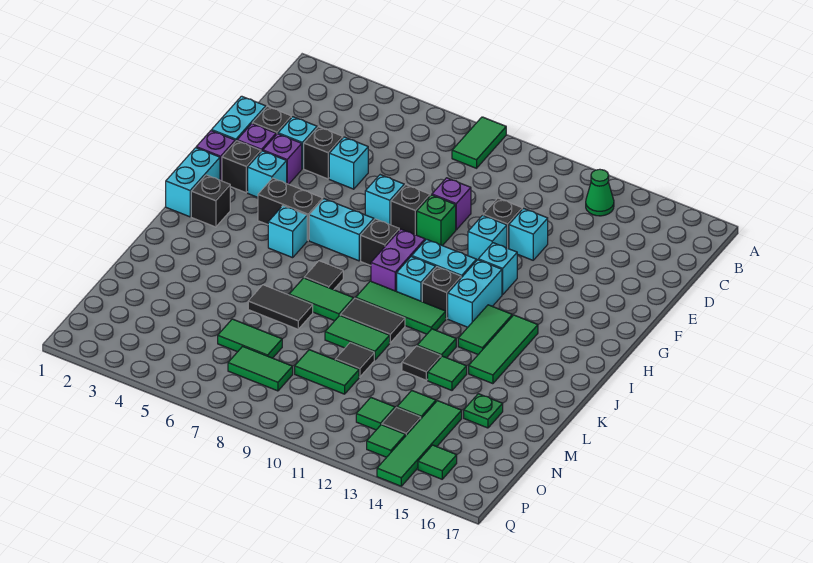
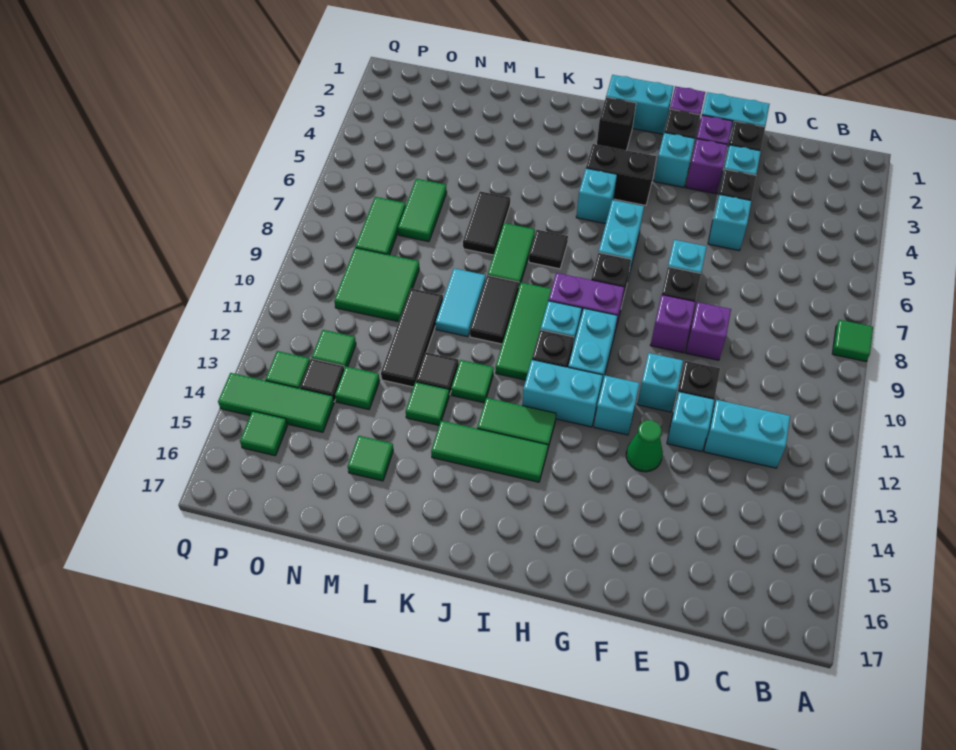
green 1x2 tile [452,117,506,168] -> green 1x1 tile [832,320,873,361]
green 1x1 cone [586,169,614,216] -> green 1x1 cone moved to [626,420,663,472]
none -> cyan 1x2 brick [704,400,790,468]
green 1x1 brick [417,195,456,246] -> purple 1x1 brick [650,295,695,353]
black 1x2 brick [258,178,323,240] -> black 1x2 brick turned to [586,144,656,205]
green 1x2 tile [325,316,390,360] -> cyan 1x2 tile [436,268,486,337]
black 1x1 tile [335,343,374,377] -> black 1x3 tile [381,288,443,387]
green 1x1 plate [464,394,503,428] -> green 1x1 tile [348,436,393,481]
green 1x2 tile [295,350,359,394] -> green 2x2 tile [334,248,419,322]
green 1x4 tile [377,401,462,486] -> green 1x3 tile [218,373,334,432]

